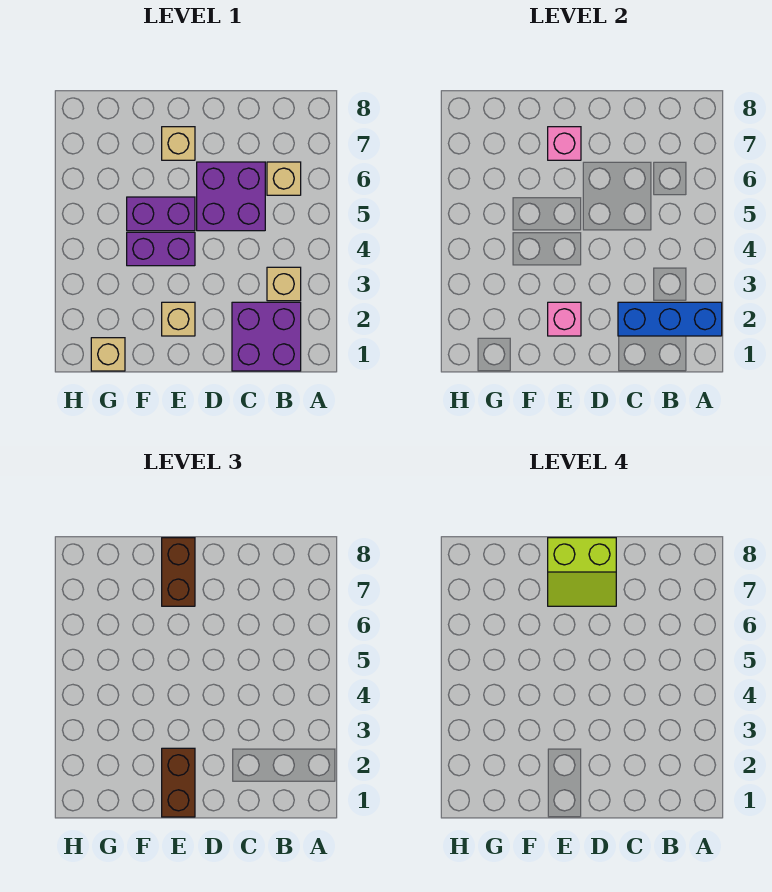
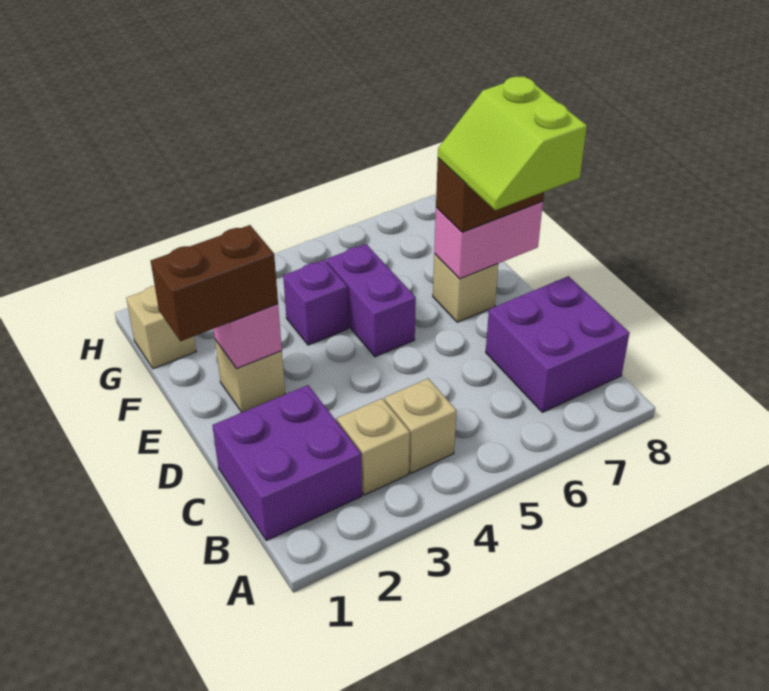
blue 1x3 brick [618,302,722,336] -> none
tan 1x1 brick [267,162,301,195] -> tan 1x1 brick moved to [385,378,457,473]
purple 2x2 brick [197,162,265,231] -> purple 2x2 brick moved to [486,276,629,412]
purple 1x2 brick [127,232,195,266] -> purple 1x1 brick [283,260,348,345]
pink 1x1 brick [548,127,581,160] -> pink 1x2 brick [434,202,543,279]

